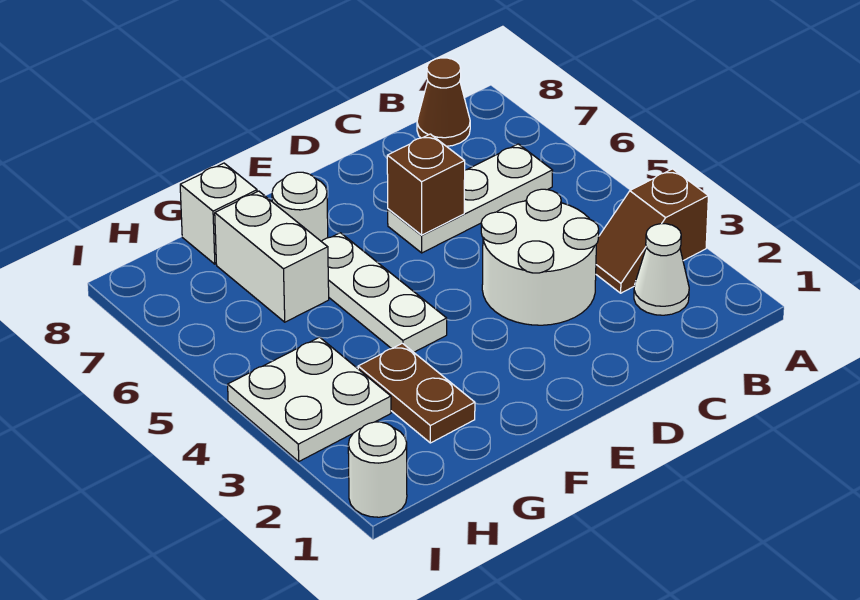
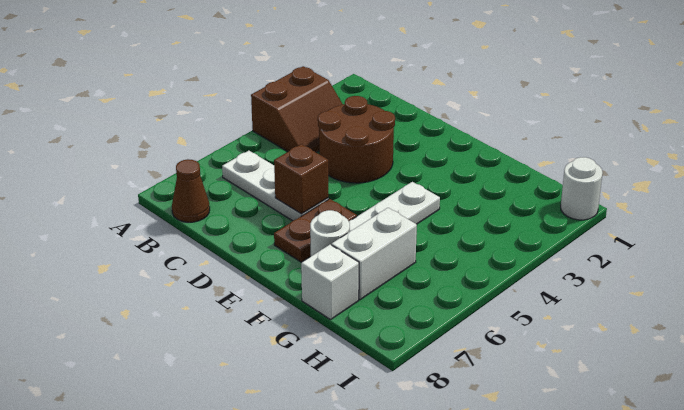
brown 1x2 slope [596,169,708,293] -> brown 2x2 slope [251,66,343,153]
white 1x1 cone [634,224,689,315] -> none
white 2x2 round brick [481,189,599,325] -> brown 2x2 round brick [318,96,395,183]
brown 1x2 plate [358,343,475,443] -> brown 1x2 plate moved to [274,199,357,262]
white 2x2 plate [228,337,391,461] -> none

